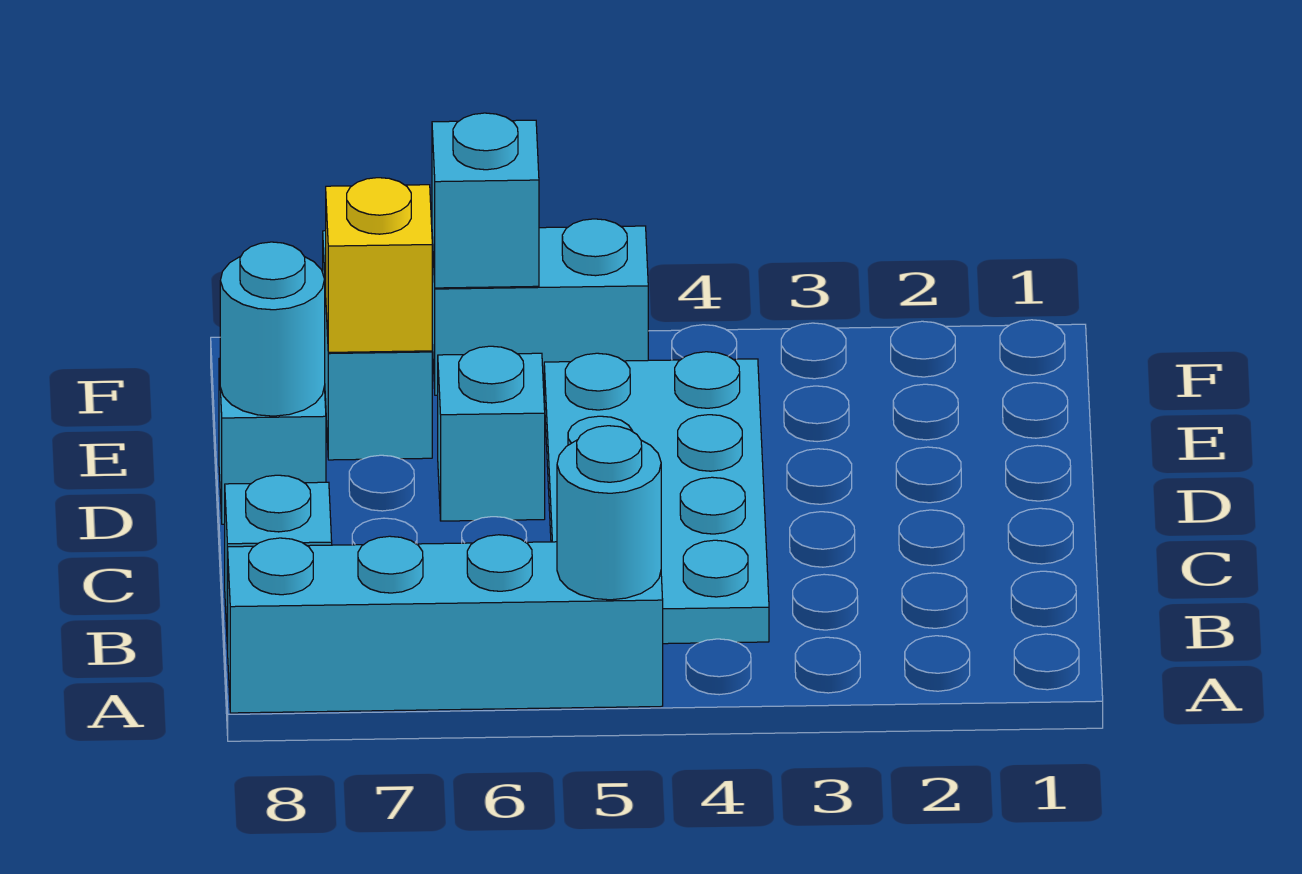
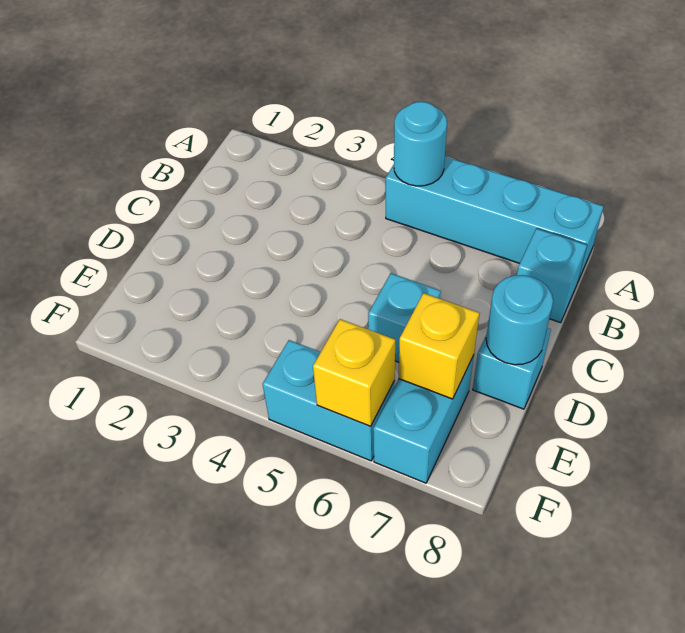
cyan 2x4 plate [544,352,769,644] -> none
cyan 1x1 brick [432,113,539,288] -> yellow 1x1 brick [313,319,395,426]

